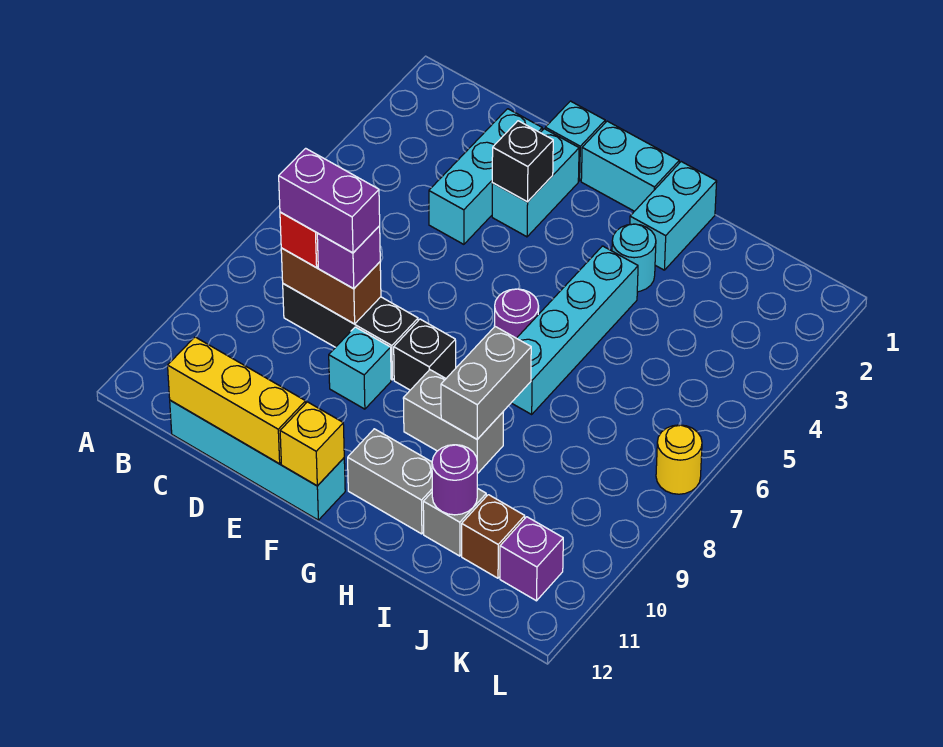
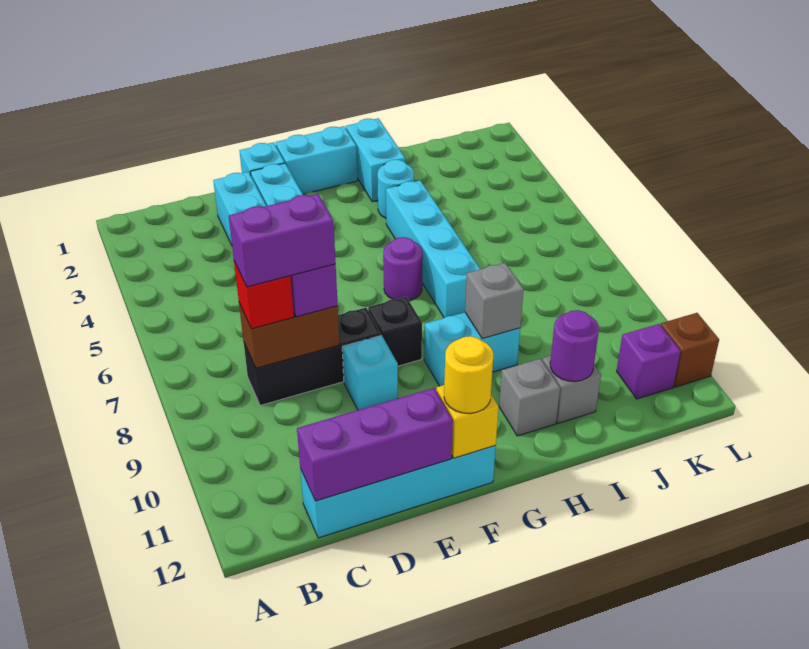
yellow 1x3 brick [168,337,306,464] -> purple 1x3 brick [297,388,453,501]
black 1x1 brick [492,121,553,202] -> none
grey 1x2 brick [403,370,503,474] -> cyan 1x2 brick [424,312,520,386]
grey 1x2 brick [348,429,432,534] -> grey 1x1 brick [499,359,560,436]
grey 1x2 brick [441,327,531,439] -> grey 1x1 brick [465,263,524,339]
brown 1x1 brick [462,495,525,578] -> brown 1x1 brick moved to [661,313,719,387]
yellow 1x1 round brick [656,425,702,494] -> yellow 1x1 round brick moved to [444,336,493,413]

